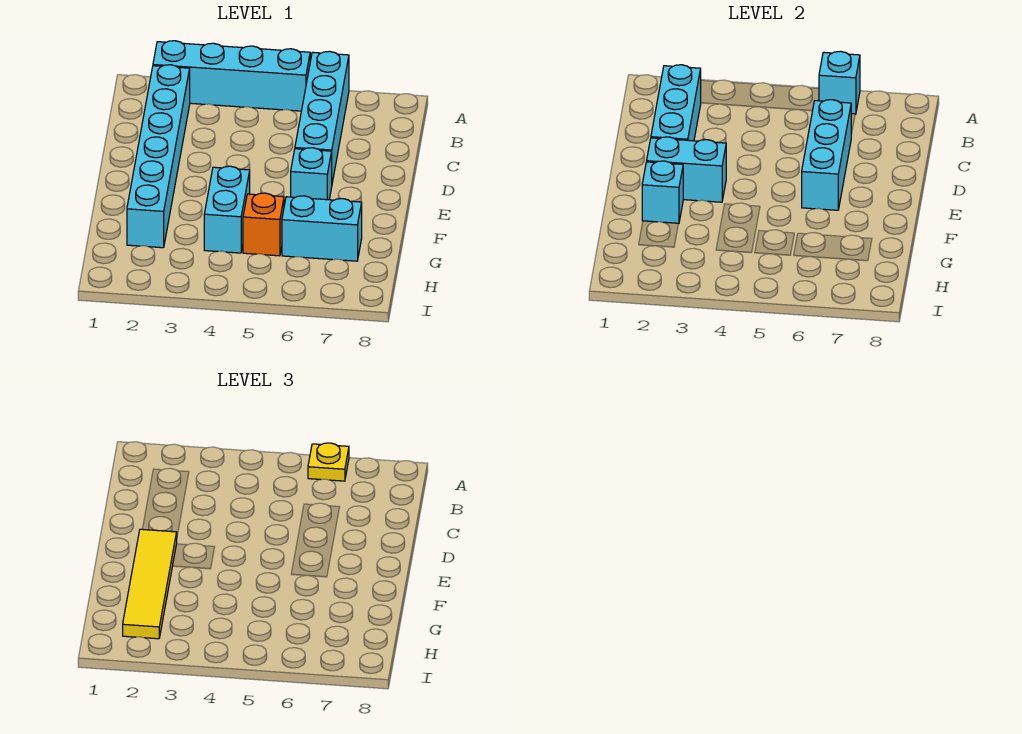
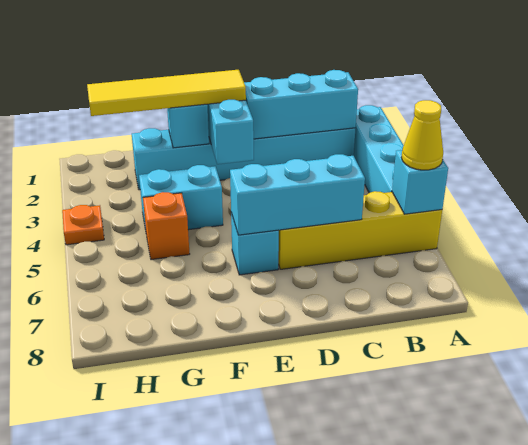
cyan 1x4 brick [295,51,349,183] -> yellow 1x4 brick [278,191,442,269]
yellow 1x1 plate [308,443,349,481] -> yellow 1x1 cone [401,100,443,170]
cyan 1x2 brick [282,196,362,261] -> none
none -> orange 1x1 plate [62,205,104,245]

